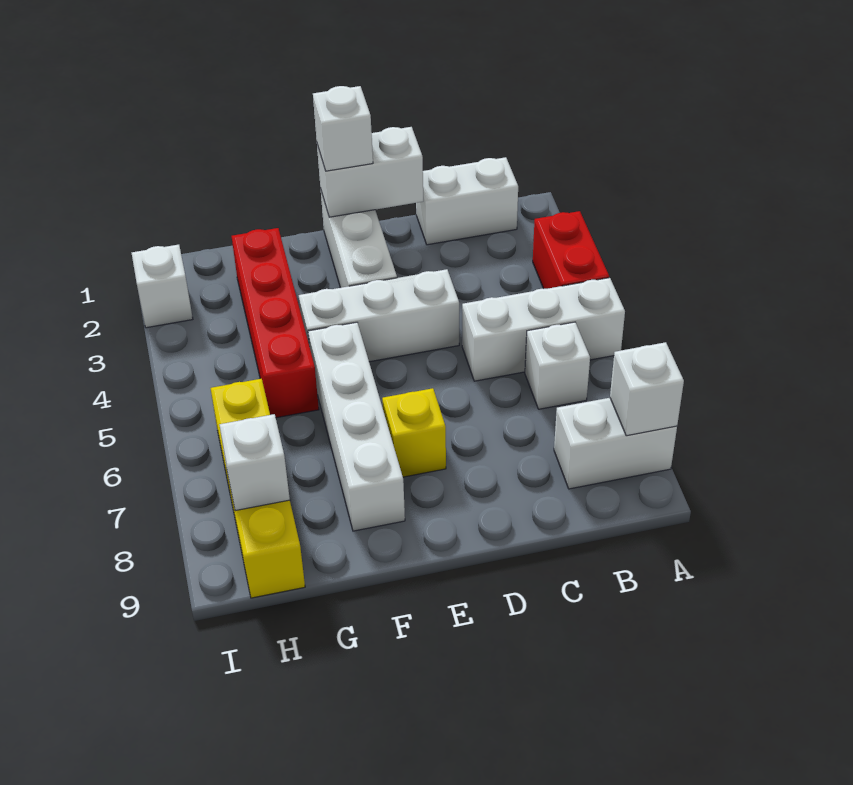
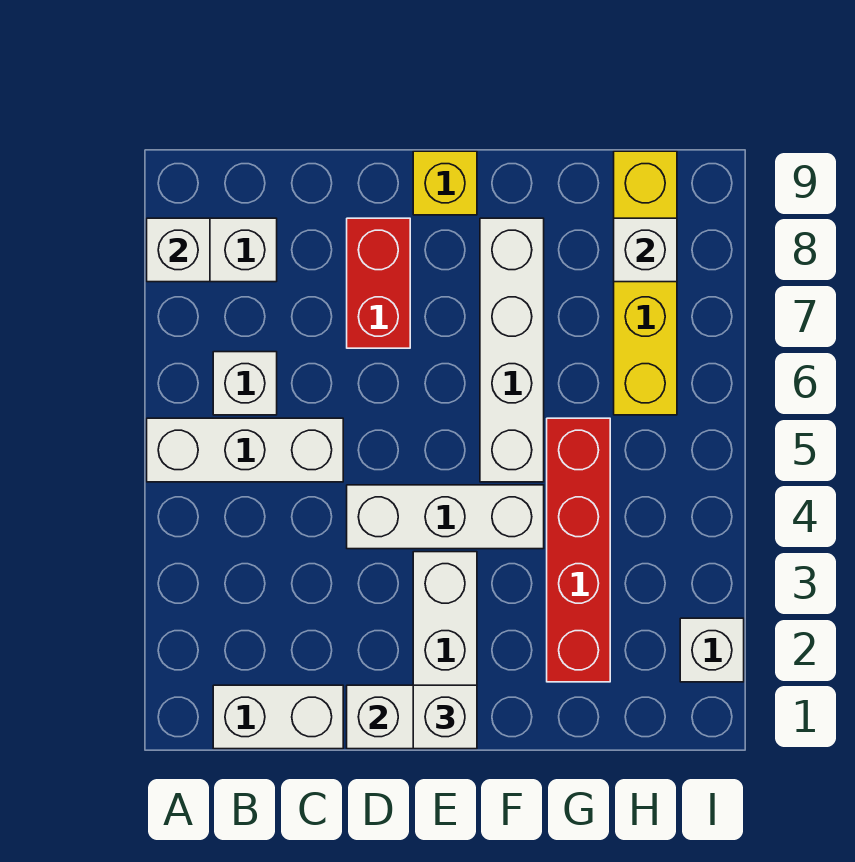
red 1x2 brick [533,211,609,289] -> red 1x2 brick moved to [347,218,410,348]
yellow 1x1 brick [382,388,446,477] -> yellow 1x1 brick moved to [413,151,477,215]

